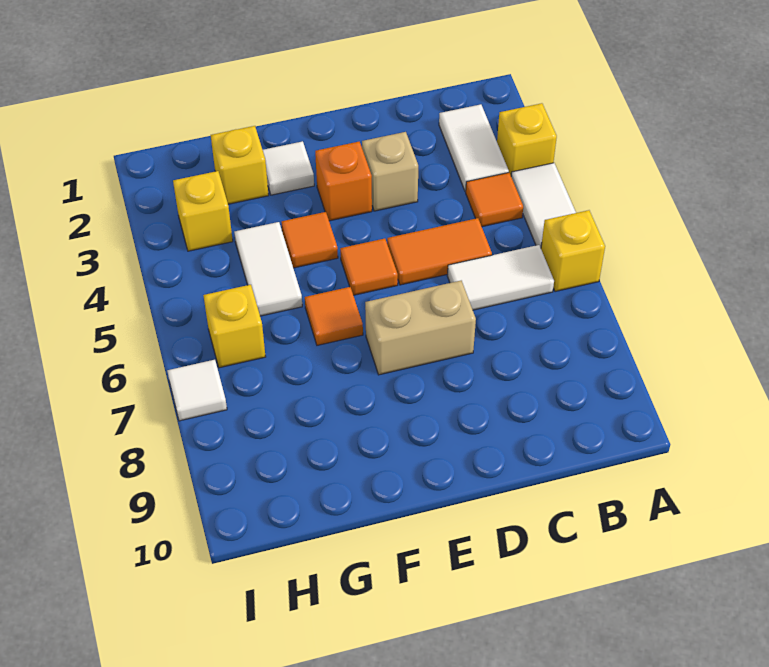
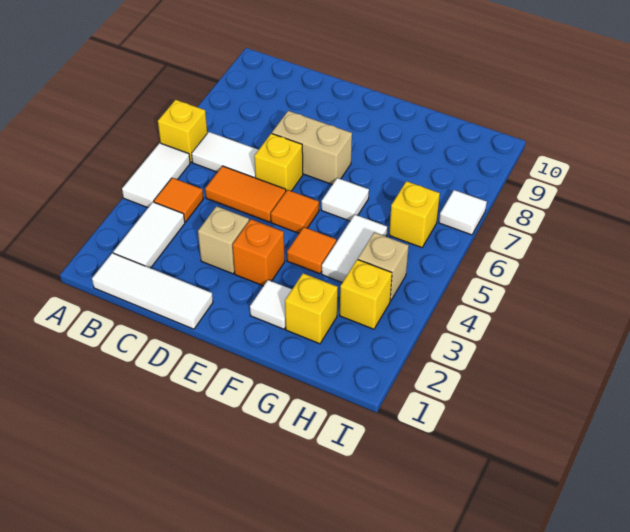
yellow 1x1 brick [497,103,557,175] -> yellow 1x1 brick moved to [254,133,303,191]
none -> white 1x3 tile [92,253,213,329]
orange 1x1 tile [305,287,363,345] -> white 1x1 tile [321,178,369,221]
none -> tan 1x1 brick [358,232,409,301]

